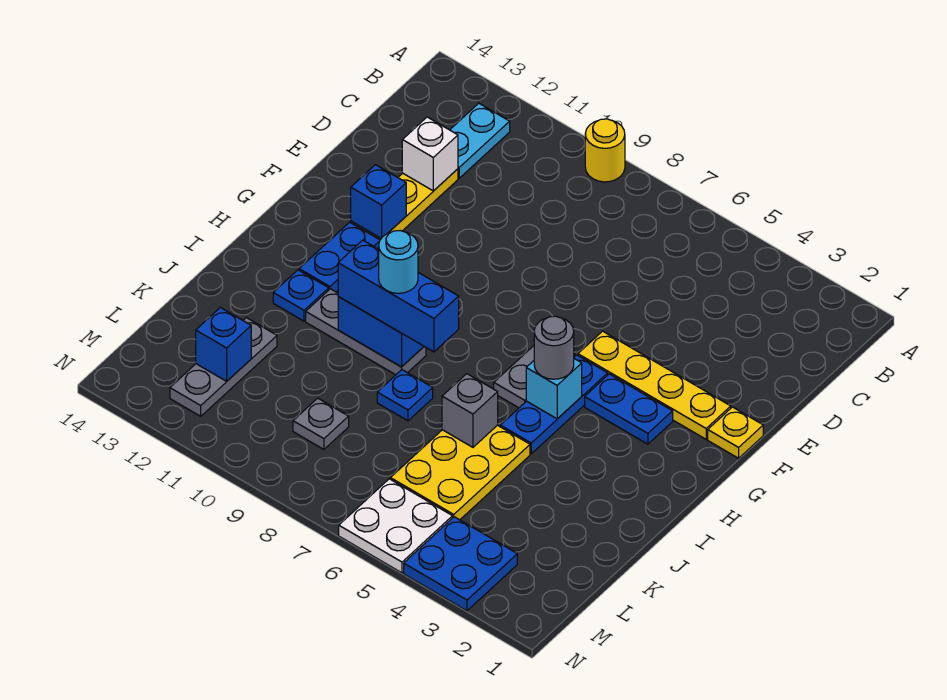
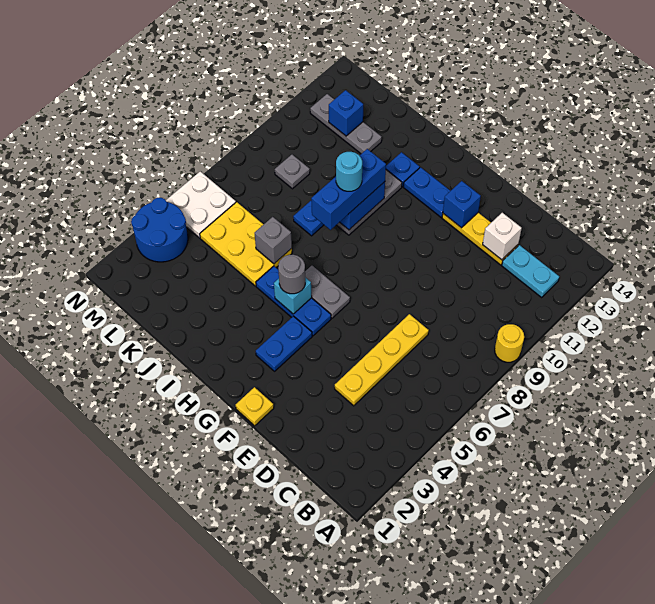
yellow 1x4 plate [578,331,731,439] -> yellow 1x4 plate moved to [335,314,429,406]
blue 2x2 plate [404,517,517,611] -> blue 2x2 round brick [131,198,188,262]

